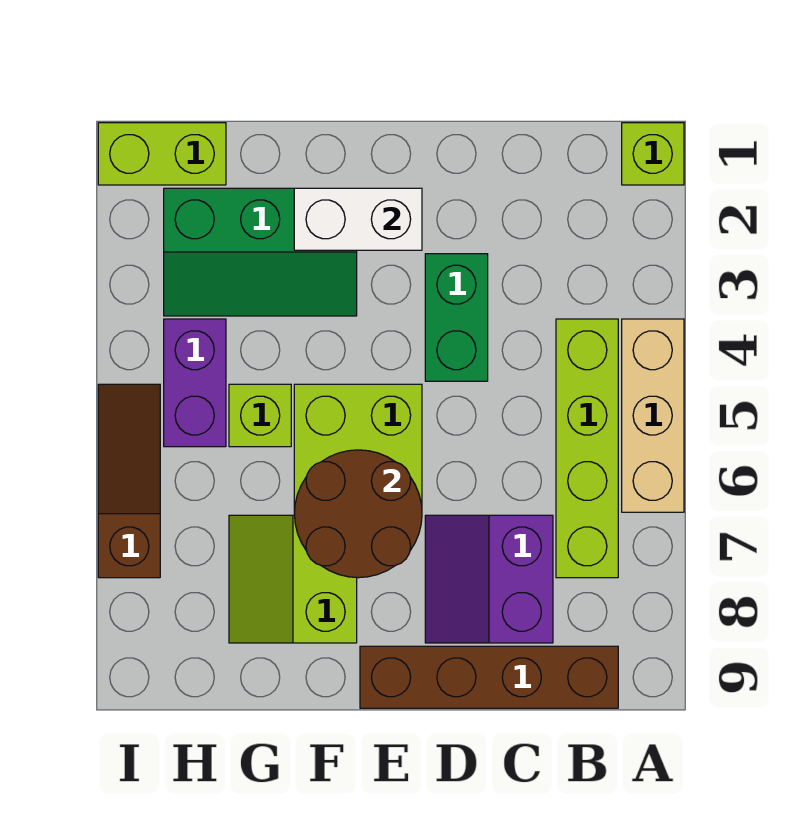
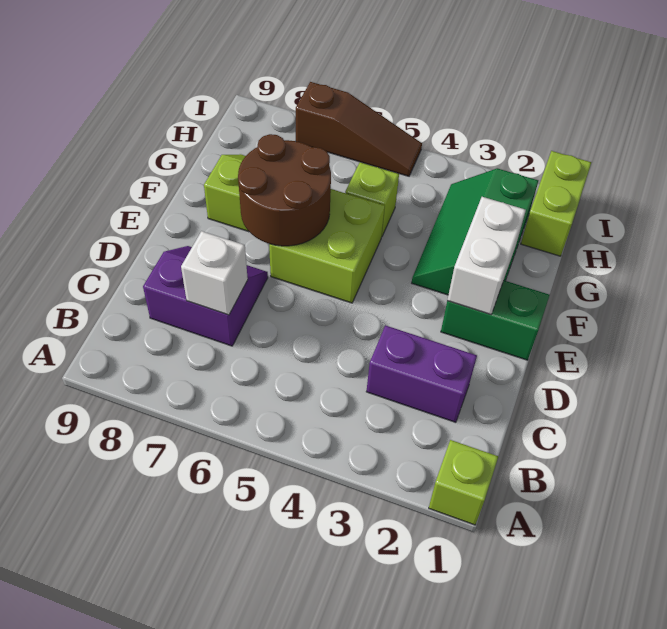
tan 1x3 brick [622,319,684,512] -> none
lime 1x4 brick [556,319,618,578] -> none
brown 1x4 brick [360,646,618,708] -> none
none -> white 1x1 brick [181,231,248,315]
green 1x2 brick [425,254,488,381] -> green 1x2 brick moved to [441,281,549,360]
purple 1x2 brick [164,319,226,447] -> purple 1x2 brick moved to [366,326,477,422]

